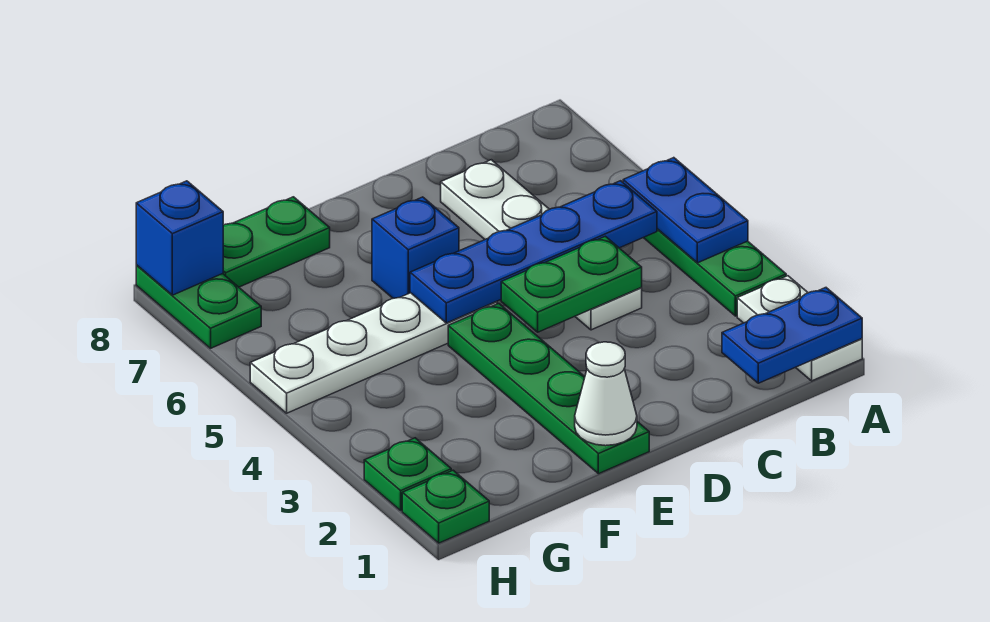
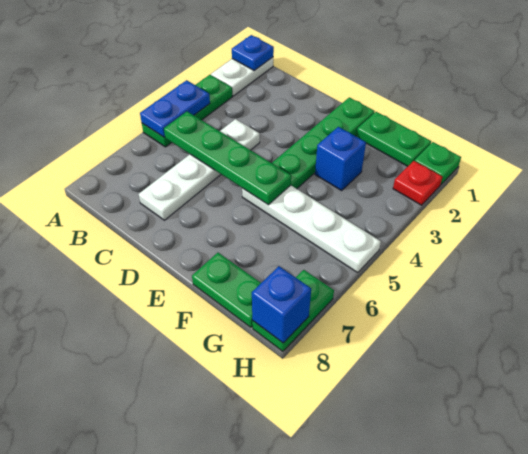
blue 1x2 plate [722,288,862,383] -> blue 1x1 plate [232,35,274,71]
blue 1x4 plate [410,181,657,323] -> green 1x4 plate [164,112,291,205]
green 1x2 plate [501,236,642,332] -> green 1x2 plate moved to [356,112,431,166]
white 1x1 cone [575,342,637,446] -> none
blue 1x1 brick [372,197,459,298] -> blue 1x1 brick moved to [315,127,366,190]
green 1x1 plate [364,438,451,511] -> red 1x1 plate [393,161,442,205]

